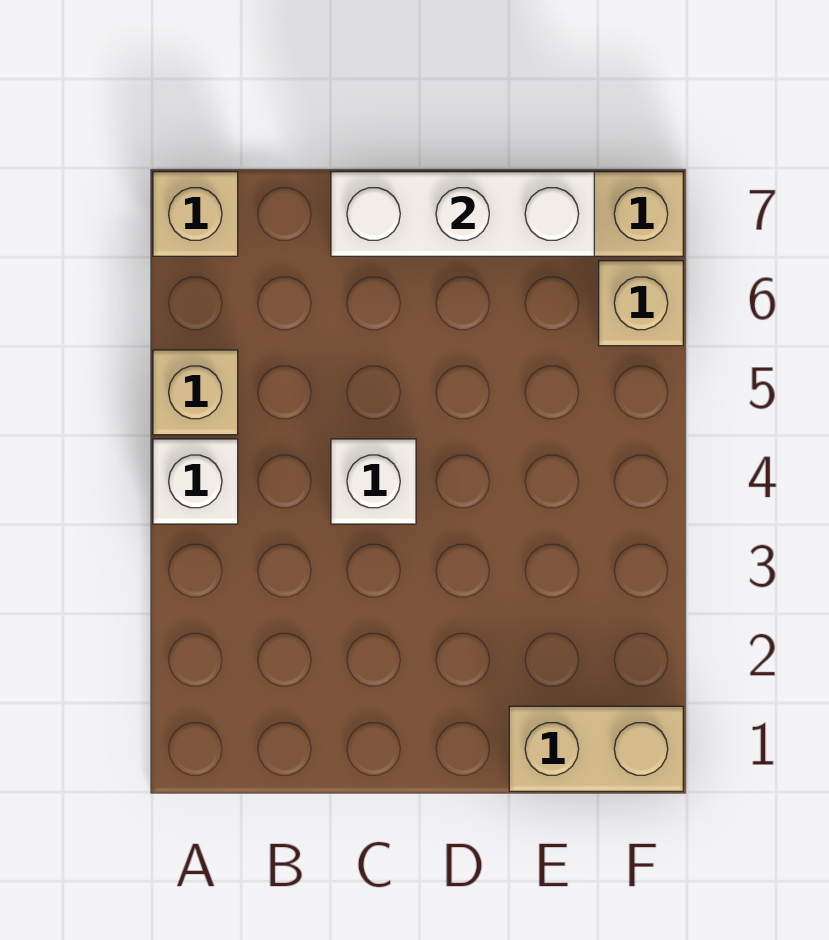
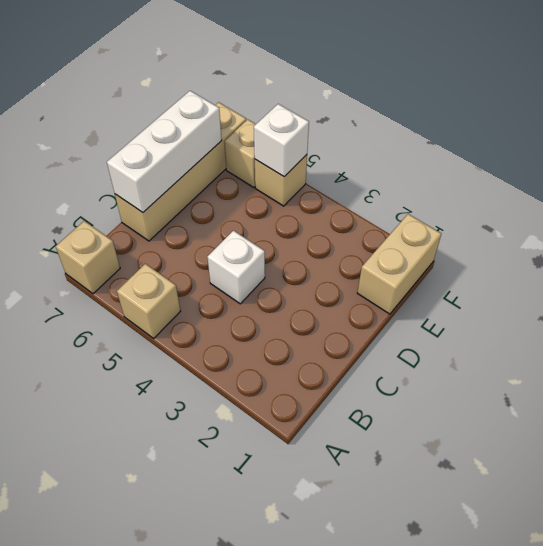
white 1x1 brick [153,439,238,524] -> white 1x1 brick moved to [254,104,309,177]
none -> tan 1x1 brick [255,155,307,206]

